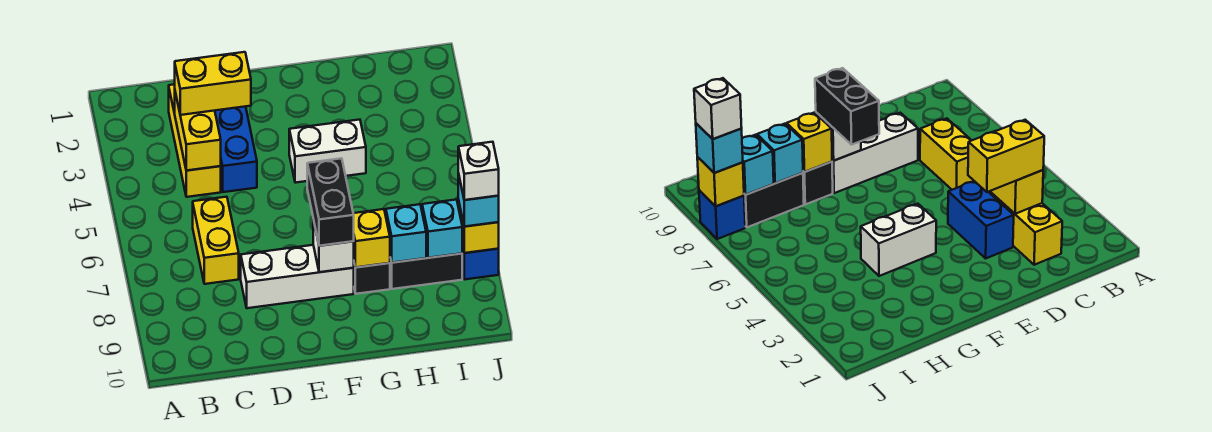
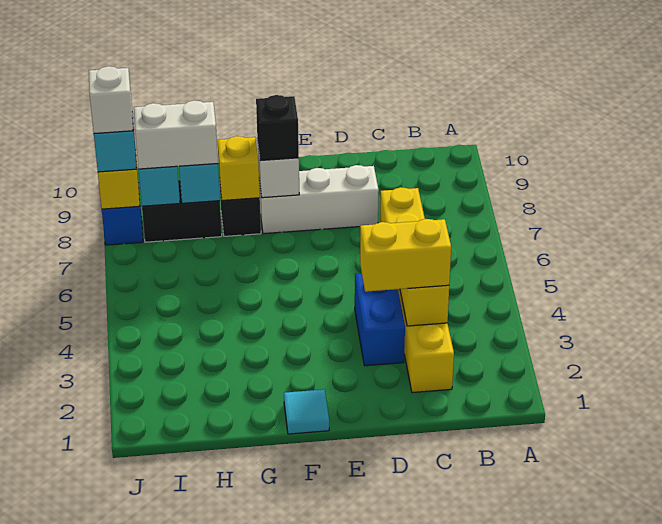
none -> cyan 1x1 tile [284,389,329,434]
white 1x2 brick [289,120,366,183] -> white 1x2 brick moved to [134,100,218,169]
black 1x2 brick [307,158,354,246] -> black 1x1 brick [256,95,299,161]

